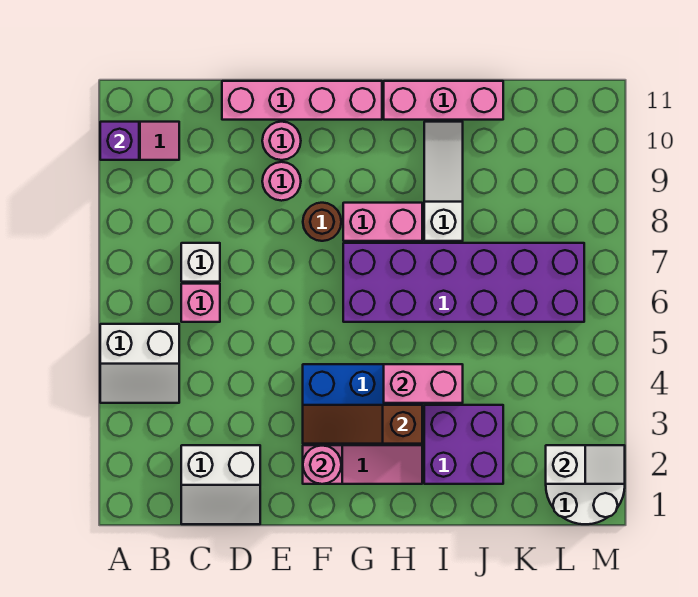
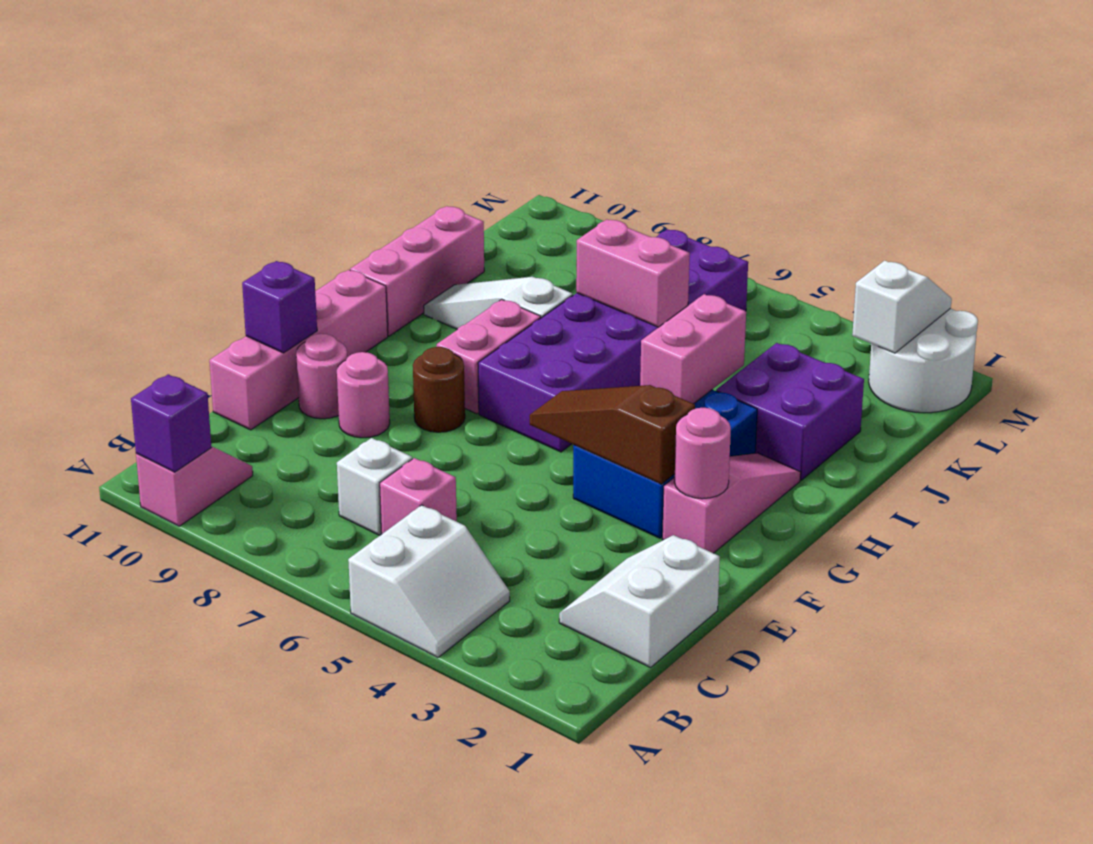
white 2x2 slope [181,445,260,524] -> white 2x2 slope turned to [559,535,720,667]
none -> purple 1x1 brick [242,261,317,353]
brown 1x3 slope [303,405,422,444] -> brown 1x3 slope turned to [530,385,695,484]
none -> pink 1x2 brick [576,219,690,327]

